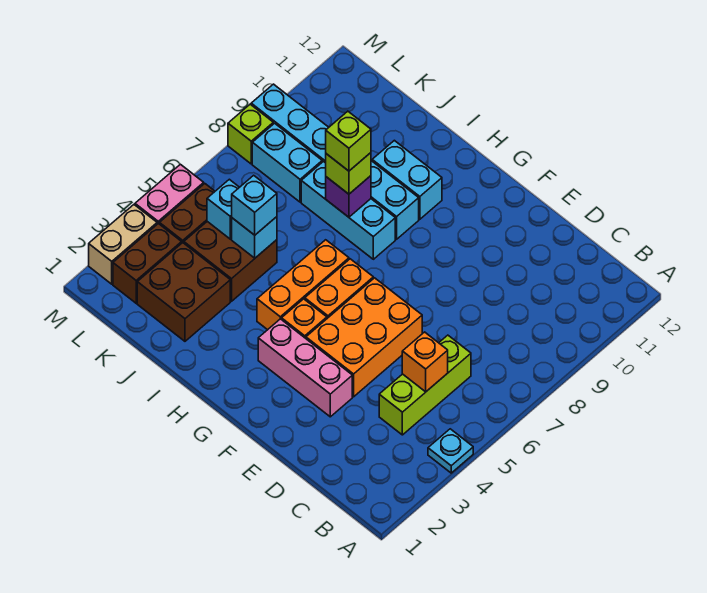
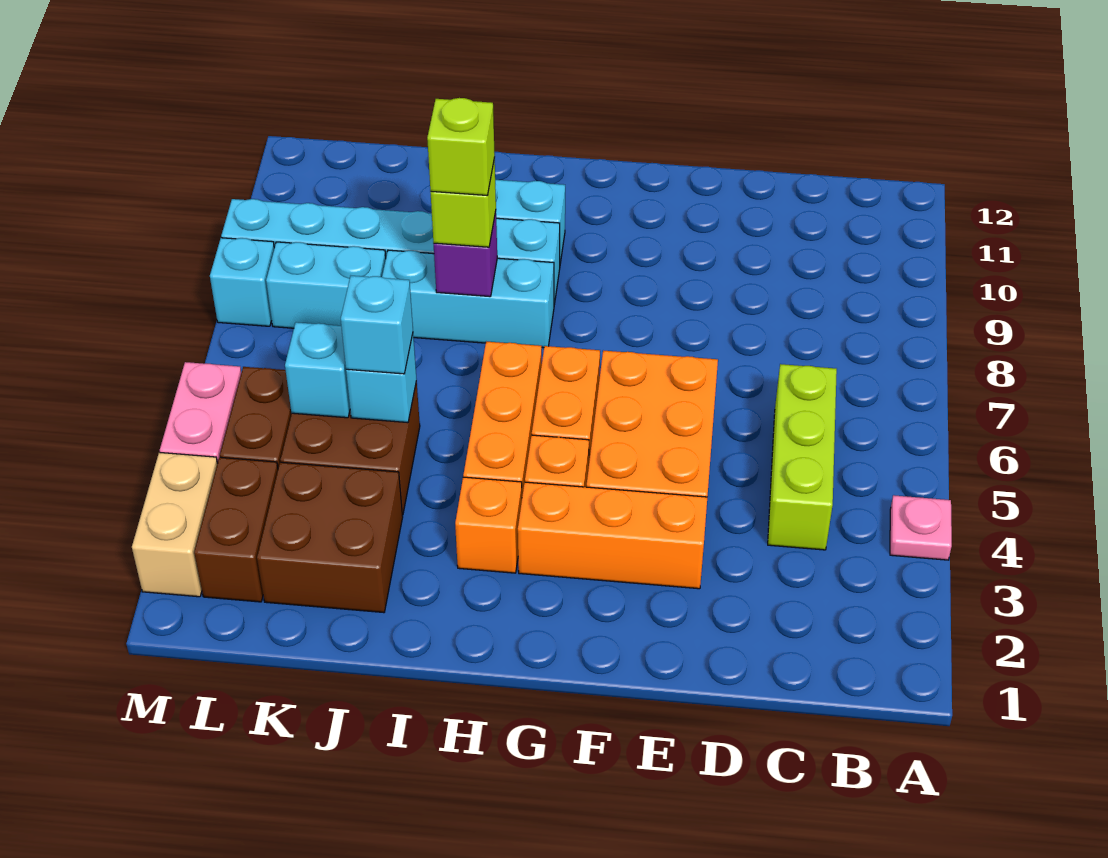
cyan 1x1 plate [428,429,473,473] -> pink 1x1 plate [890,495,952,560]
orange 1x1 brick [402,332,448,392] -> orange 1x1 brick moved to [455,477,522,573]
pink 1x3 brick [258,319,352,417] -> orange 1x3 brick [518,482,707,589]
lime 1x1 brick [228,104,273,164] -> cyan 1x1 brick [210,238,274,326]

